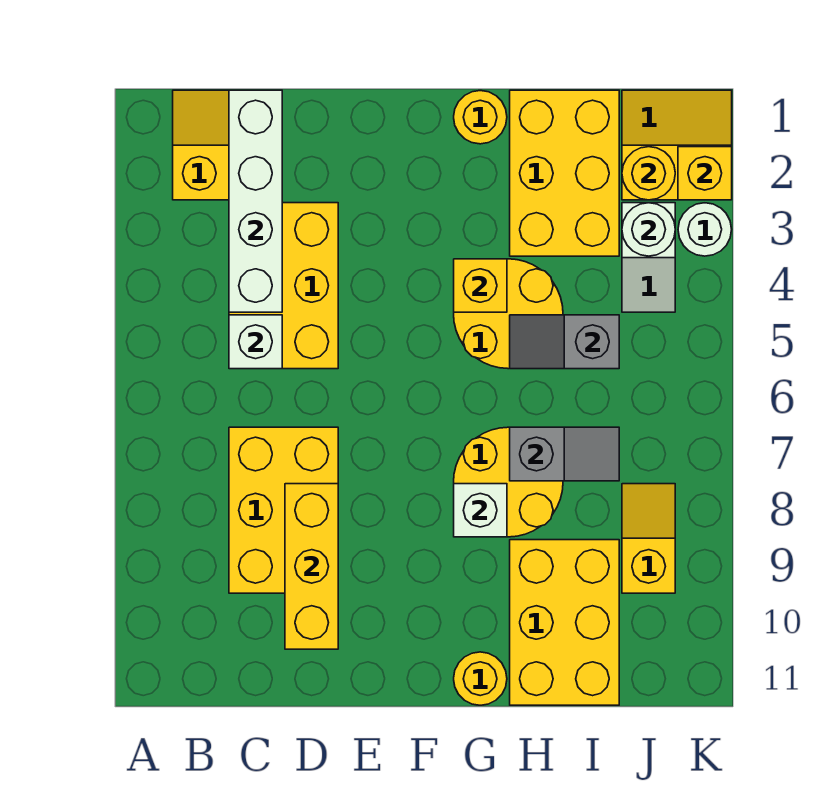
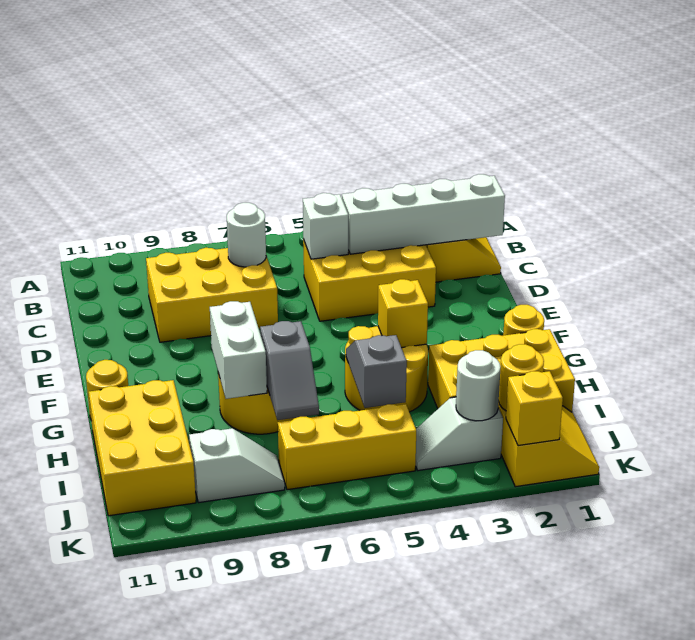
yellow 1x3 brick [285,484,338,649] -> yellow 1x3 brick moved to [278,404,416,490]
white 1x1 brick [454,484,507,537] -> white 1x2 brick [210,301,267,399]
yellow 2x3 brick [510,540,619,705] -> yellow 2x3 brick turned to [89,380,196,516]
yellow 1x2 slope [622,484,675,593] -> white 1x2 slope [189,428,285,503]
white 1x1 round brick [678,203,732,256] -> white 1x1 round brick moved to [227,203,266,267]

